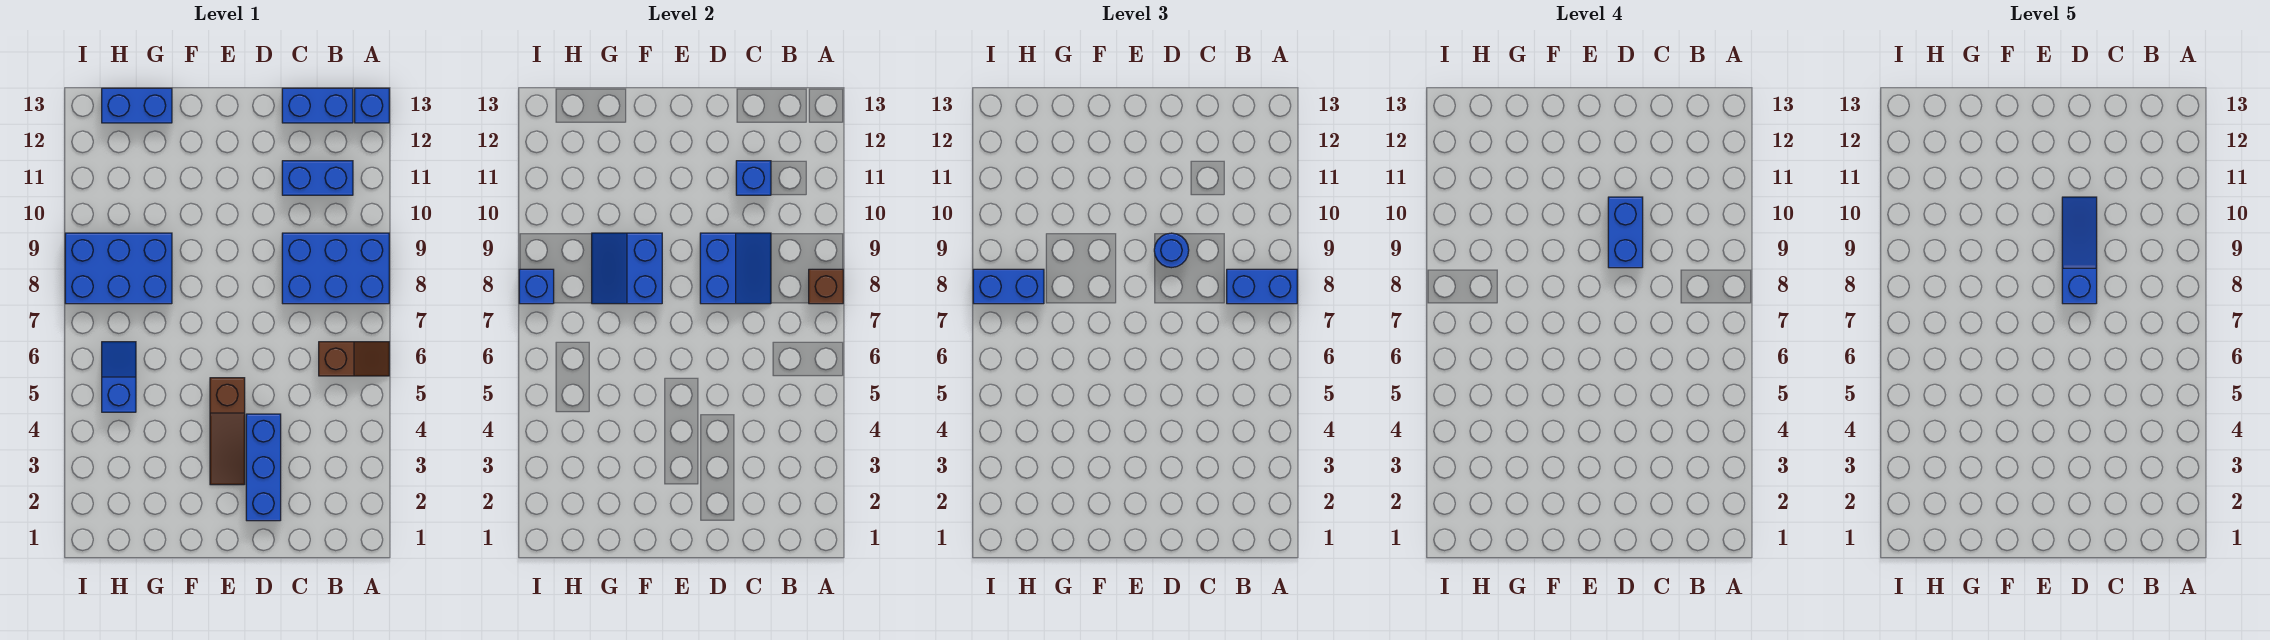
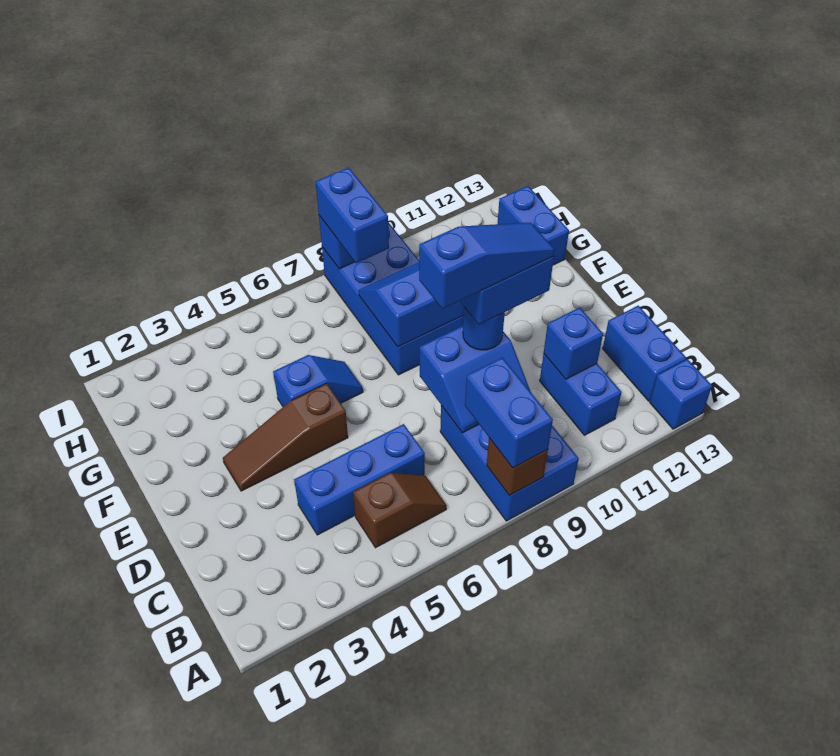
brown 1x2 slope [319,342,389,376] -> brown 1x2 slope turned to [353,473,447,548]
blue 1x3 brick [246,414,281,521] -> blue 1x3 brick moved to [294,424,425,535]
blue 2x3 brick [65,233,172,304] -> blue 2x4 brick [322,222,464,375]
blue 1x2 slope [102,342,136,412] -> blue 1x2 slope moved to [273,355,363,407]

